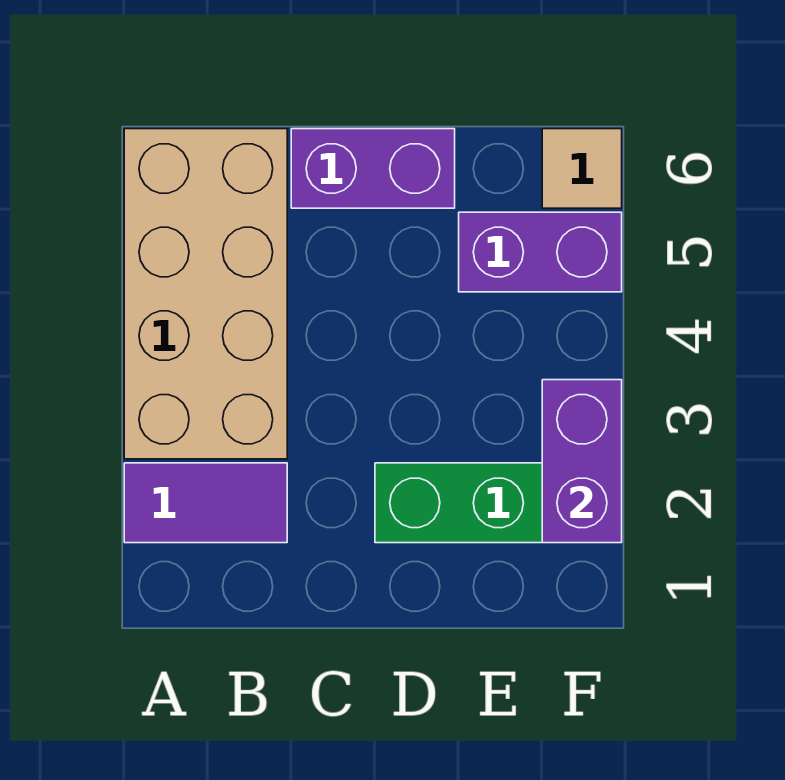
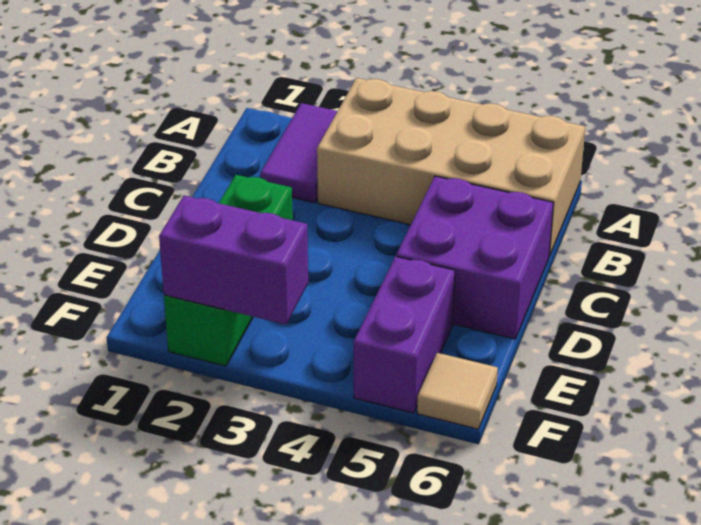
purple 1x2 brick [291,129,455,208] -> purple 2x2 brick [396,176,553,339]

